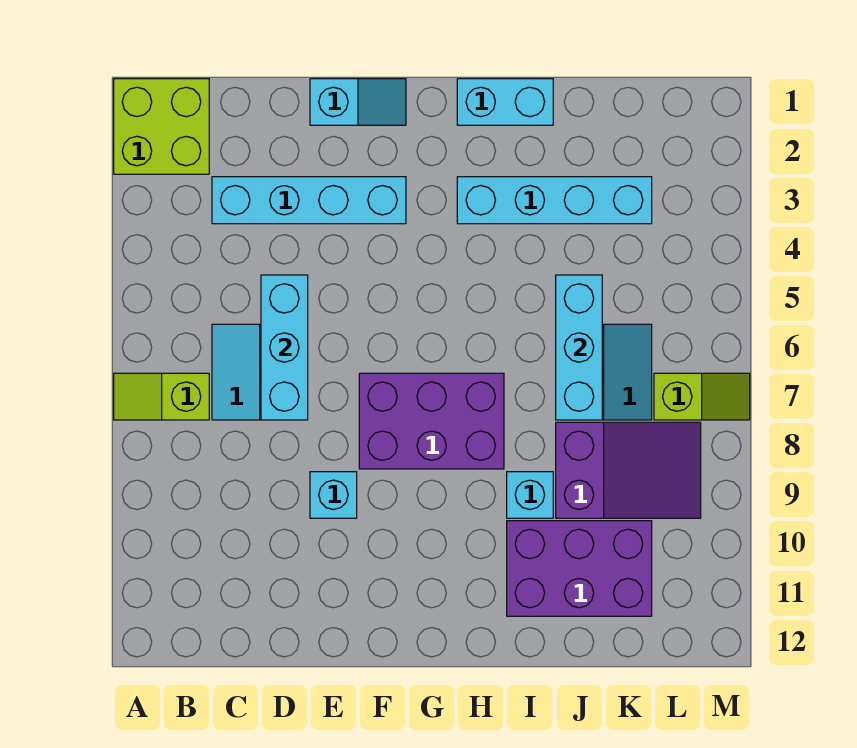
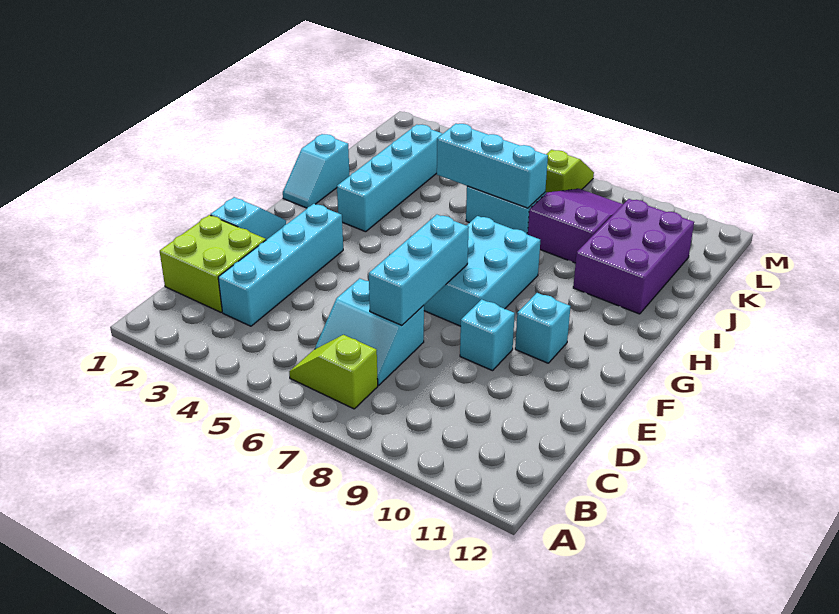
lime 2x2 brick [114,79,209,174] -> lime 2x2 brick moved to [160,215,266,312]
lime 1x2 slope [114,373,209,420] -> lime 1x2 slope turned to [289,335,378,409]
cyan 1x3 brick [261,275,308,420] -> cyan 1x3 brick turned to [369,215,469,325]
purple 2x3 brick [359,373,504,469] -> cyan 2x3 brick [424,216,540,326]
cyan 1x2 brick [457,79,553,125] -> cyan 1x2 slope [283,134,350,208]
cyan 1x1 brick [507,472,553,518] -> cyan 1x1 brick moved to [515,293,571,363]

